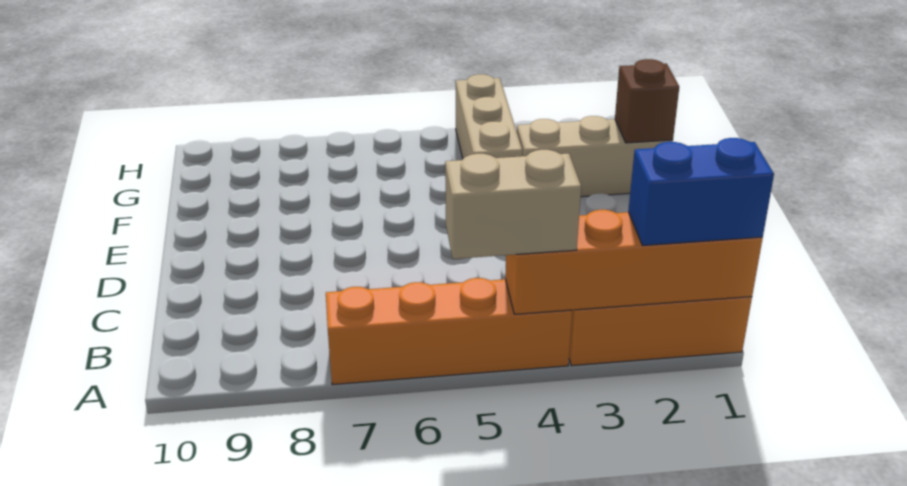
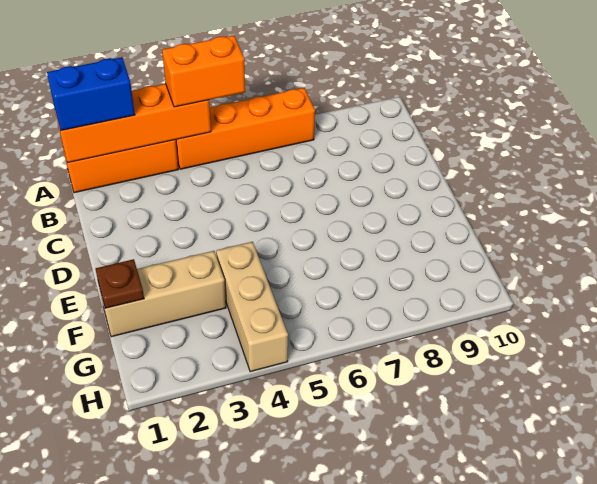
tan 1x2 brick [445,150,581,259] -> orange 1x2 brick [162,35,245,107]
brown 1x1 brick [615,59,679,143] -> brown 1x1 plate [96,259,144,308]

